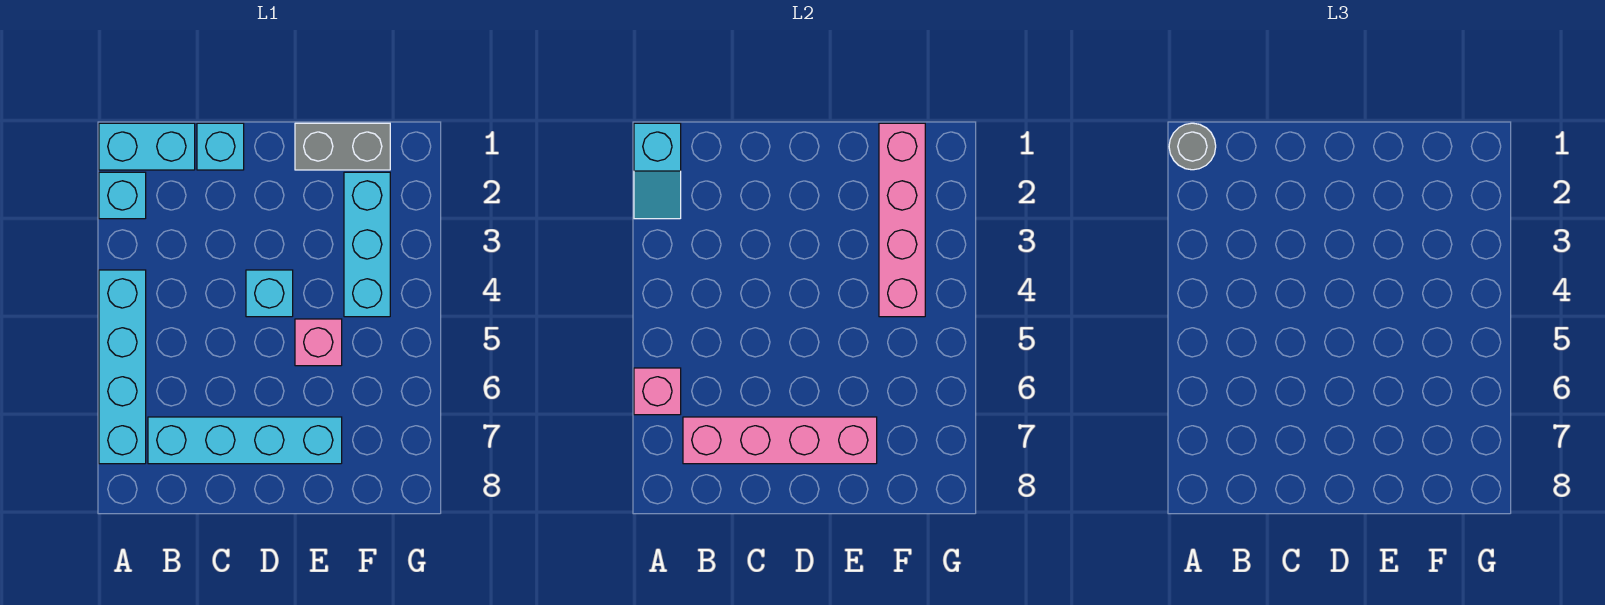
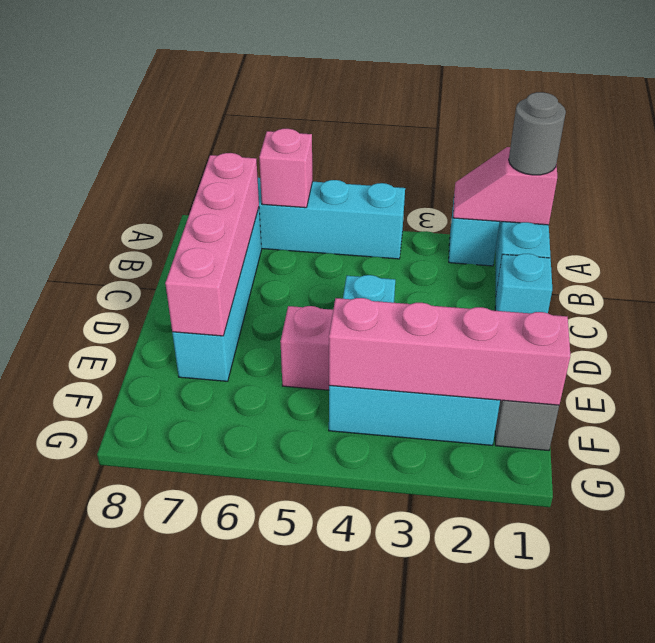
cyan 1x2 slope [634,123,681,219] -> pink 1x2 slope [453,147,557,225]

